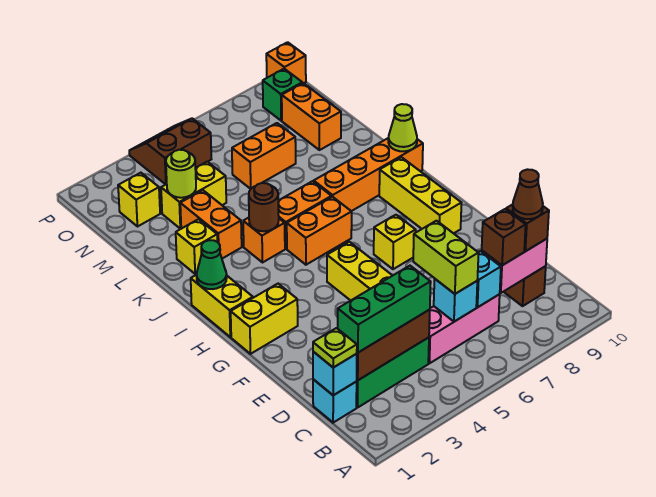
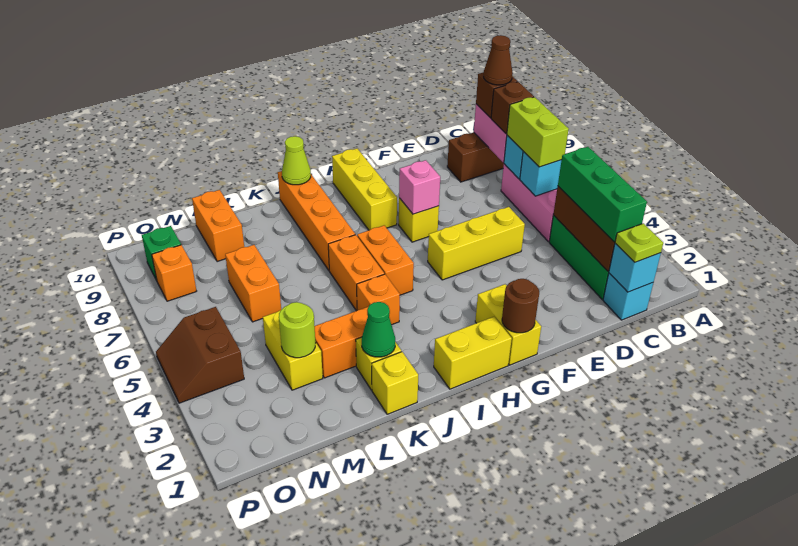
lime 1x2 brick [413,221,479,294] -> lime 1x2 brick turned to [507,97,569,167]
none -> pink 1x1 brick [399,160,440,214]
yellow 1x3 brick [379,157,461,233] -> yellow 1x3 brick turned to [332,149,397,230]
green 1x1 cone [197,240,227,289] -> green 1x1 cone moved to [362,302,395,357]
brown 1x1 round brick [249,183,279,231] -> brown 1x1 round brick moved to [502,279,539,333]
orange 1x2 brick [282,83,341,150] -> orange 1x2 brick turned to [192,190,244,262]
yellow 1x1 brick [118,173,160,227] -> yellow 1x1 brick moved to [372,352,418,414]
orange 1x1 brick [266,42,306,83] -> orange 1x1 brick moved to [152,245,196,301]

